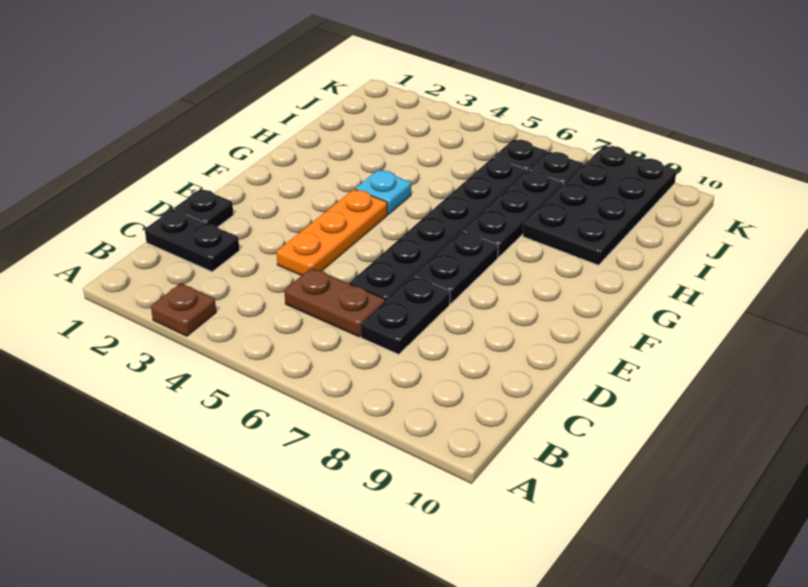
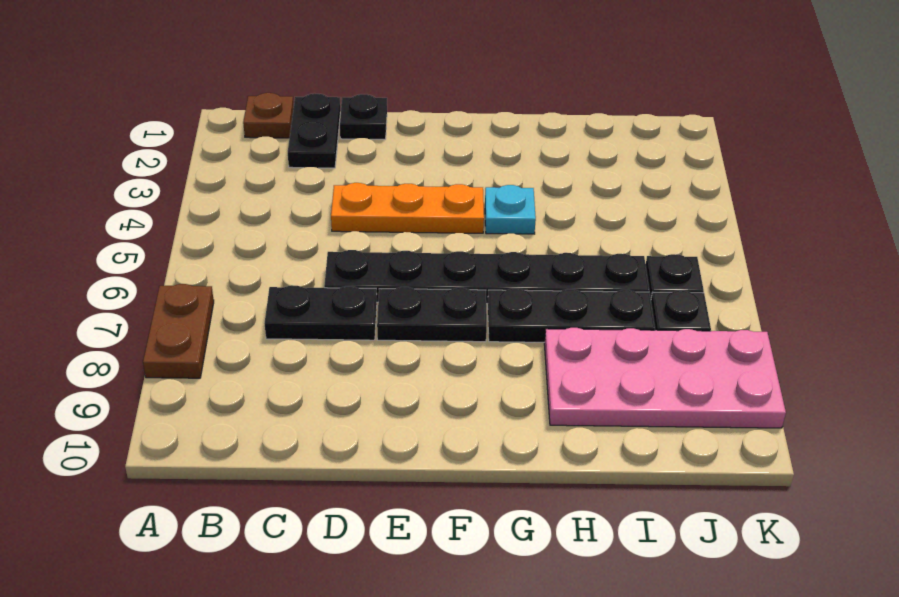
brown 1x1 plate [151,283,216,336] -> brown 1x1 plate moved to [243,93,294,138]
brown 1x2 plate [284,268,385,337] -> brown 1x2 plate moved to [143,284,214,378]
black 2x4 plate [523,145,677,265] -> pink 2x4 plate [544,328,786,428]

